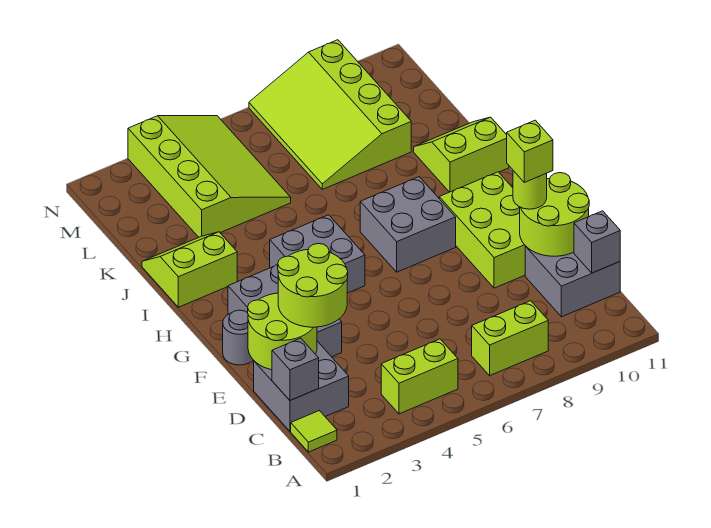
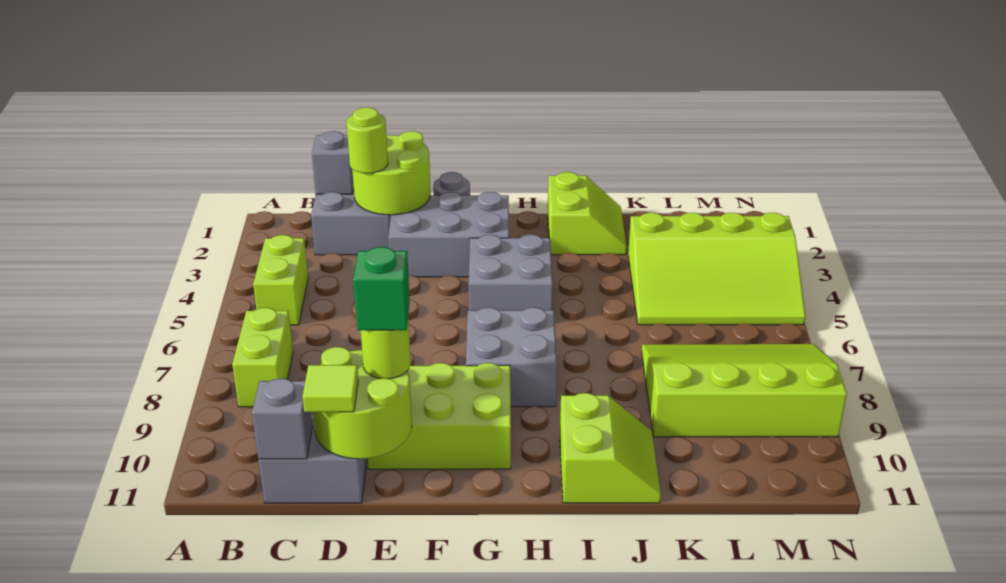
lime 1x1 tile [291,411,337,452] -> lime 1x1 tile moved to [303,365,358,412]
lime 2x2 round brick [278,244,348,327] -> lime 1x1 round brick [346,108,388,173]
lime 1x1 brick [507,120,553,182] -> green 1x1 brick [353,247,410,330]

